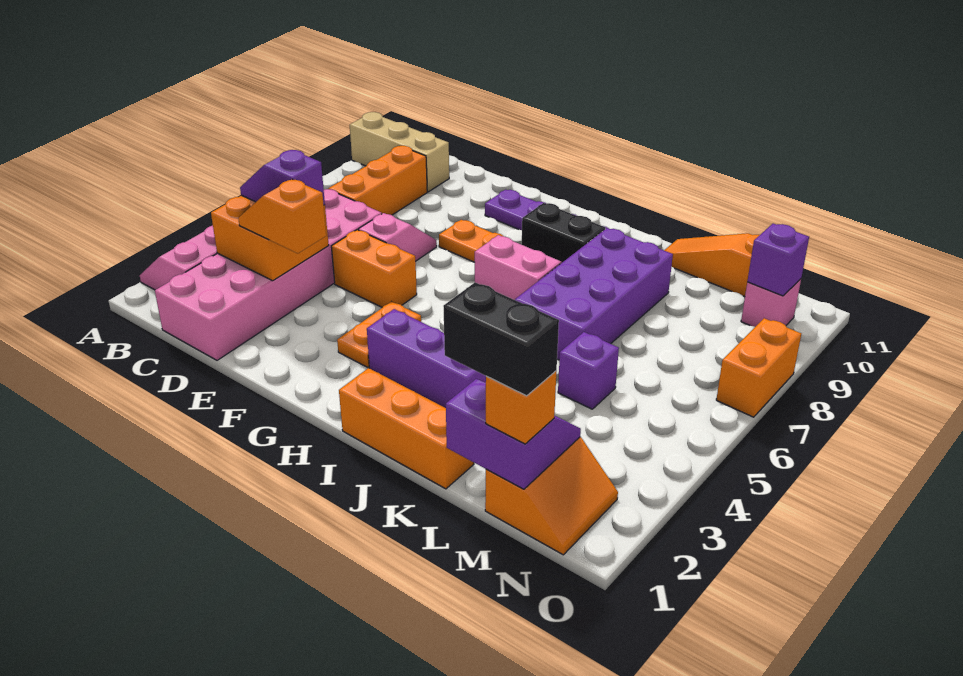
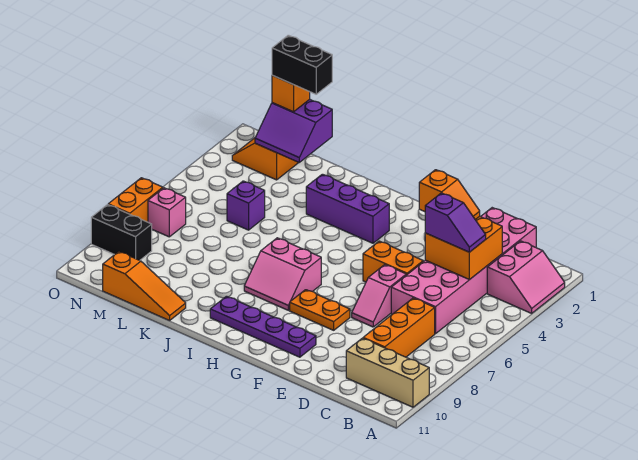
orange 1x2 plate [337,301,421,367] -> none
black 1x2 brick [522,203,605,262] -> black 1x2 brick moved to [91,205,152,260]
orange 1x3 brick [339,368,474,489] -> none
purple 2x4 brick [515,228,673,360] -> none
pink 1x1 brick [741,279,801,327] -> pink 1x1 brick moved to [148,188,186,237]
purple 1x1 brick [747,224,809,296] -> none

